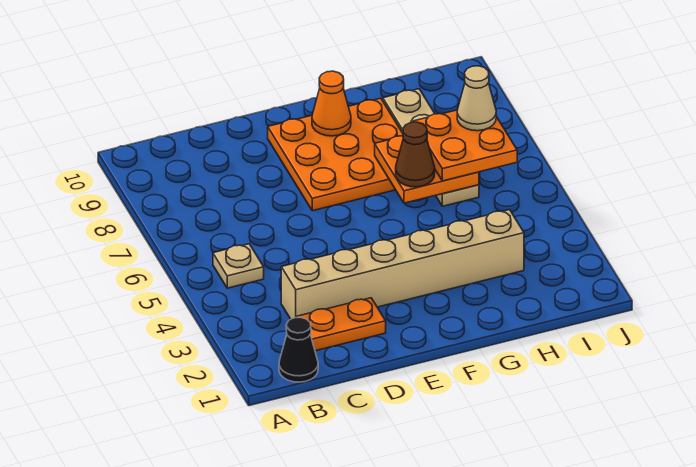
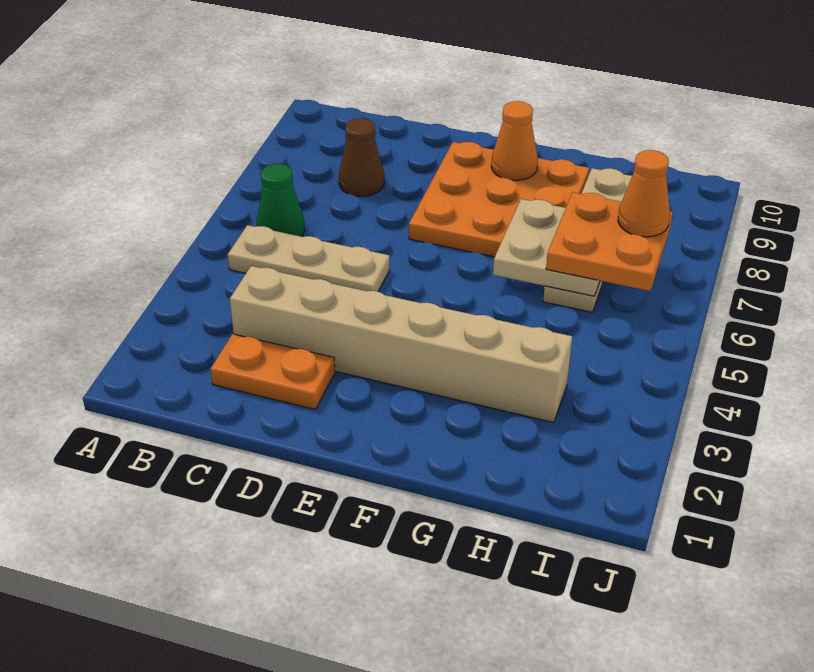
black 1x1 cone [279,317,318,382] -> none
tan 1x1 plate [213,244,264,288] -> tan 1x3 plate [228,225,389,292]
none -> green 1x1 cone [257,164,305,236]
orange 2x2 plate [375,136,479,203] -> tan 2x2 plate [493,199,600,296]
brown 1x1 cone [396,122,435,187] -> brown 1x1 cone moved to [339,118,385,196]
tan 1x1 cone [457,66,496,131] -> orange 1x1 cone [618,150,670,237]

